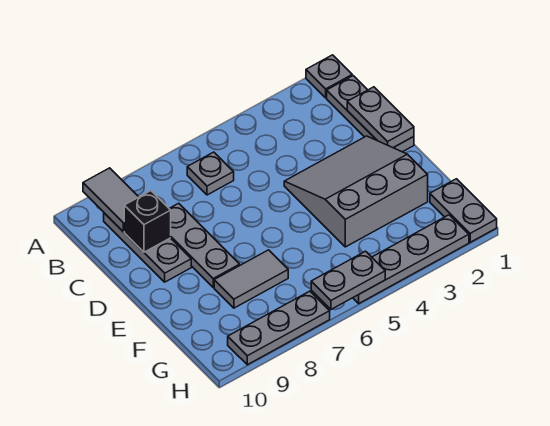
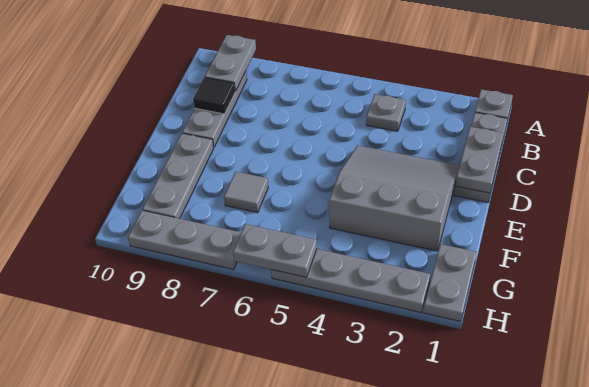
grey 1x2 tile [83,168,138,232] -> grey 1x2 plate [205,35,256,91]
grey 1x1 plate [187,152,234,195] -> grey 1x1 plate moved to [366,94,406,131]
grey 1x3 plate [169,203,240,287] -> grey 1x3 plate moved to [142,133,214,219]
black 1x1 brick [124,191,171,252] -> black 1x1 tile [193,77,235,114]
grey 1x2 tile [214,250,288,308] -> grey 1x1 tile [224,172,268,213]

